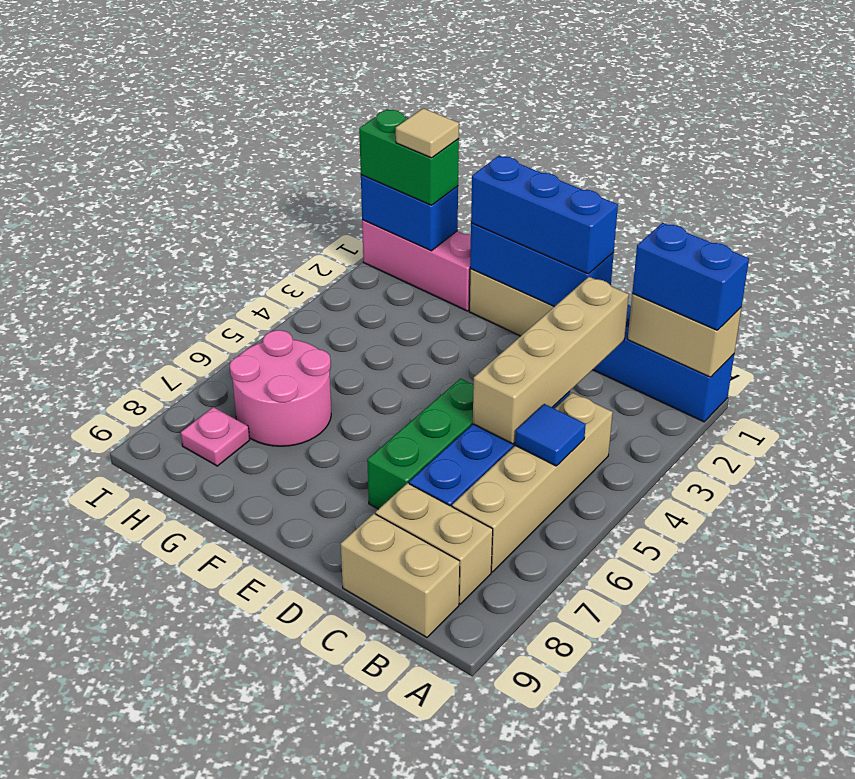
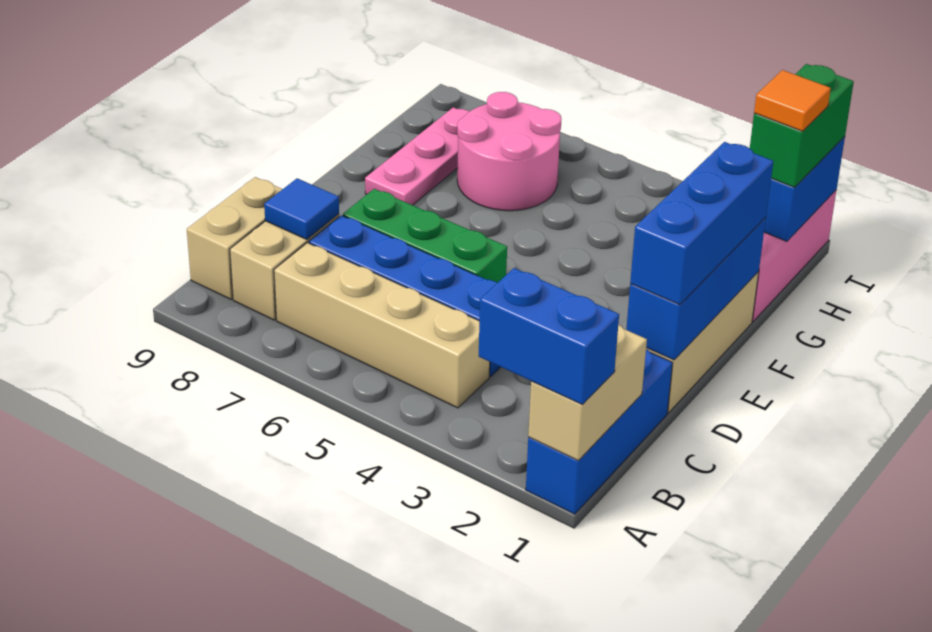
blue 1x2 brick [632,223,749,330] -> blue 1x2 brick turned to [479,268,619,405]
blue 1x1 tile [515,404,586,466] -> blue 1x1 tile moved to [264,178,339,240]
tan 1x4 brick [473,277,629,444] -> none
tan 1x1 tile [396,108,459,158] -> orange 1x1 tile [754,70,831,131]
pink 1x1 plate [181,407,250,466] -> pink 1x3 plate [365,107,470,205]

